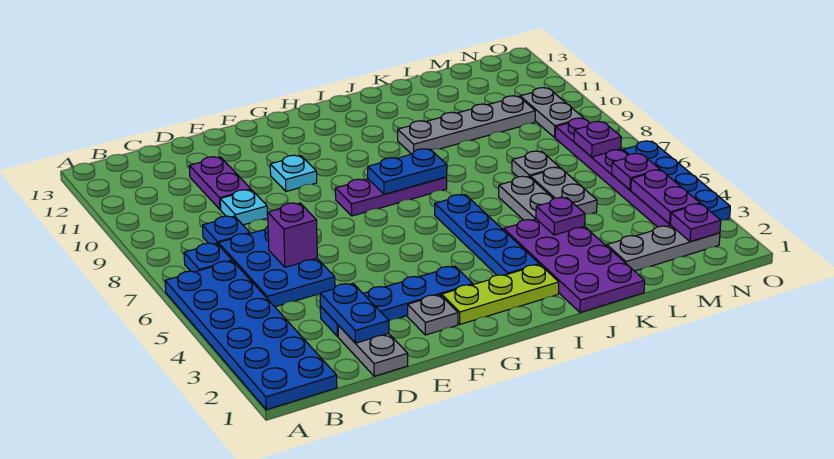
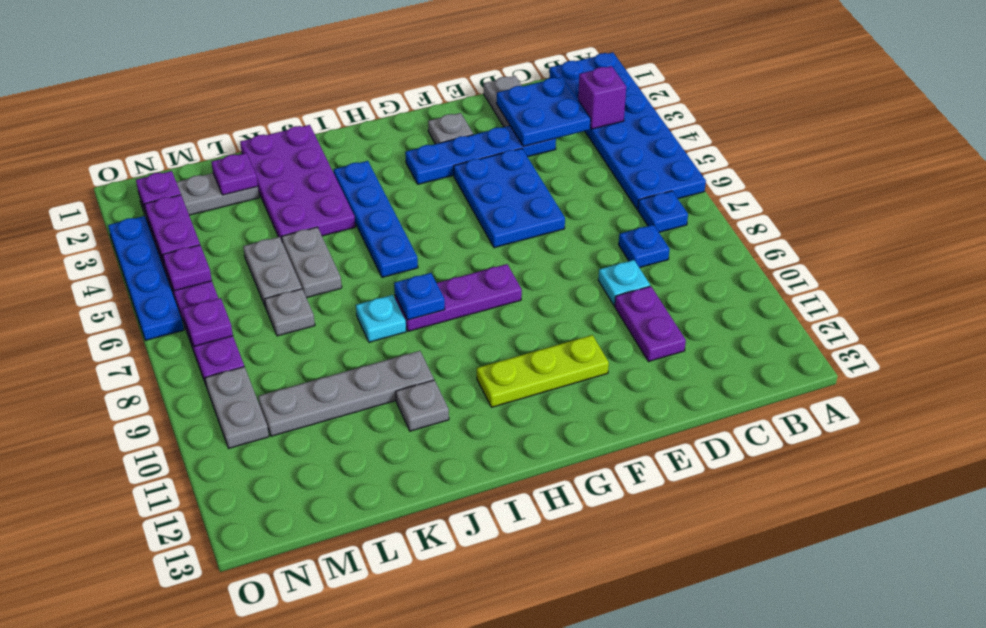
blue 2x3 plate [218,227,335,307] -> blue 2x3 plate moved to [454,148,565,248]
blue 1x2 plate [320,283,389,343] -> blue 2x2 plate [497,77,591,146]
purple 1x1 brick [268,203,317,267] -> purple 1x1 brick moved to [578,66,626,129]
cyan 1x1 plate [270,155,317,191] -> cyan 1x1 plate moved to [356,295,406,342]
lime 1x3 plate [442,265,559,324] -> lime 1x3 plate moved to [477,335,609,407]
blue 1x2 plate [368,149,447,194] -> blue 1x1 plate [394,273,445,320]
none -> grey 1x1 plate [396,380,449,431]
purple 1x1 plate [536,197,585,235] -> purple 1x1 plate moved to [212,153,258,195]

